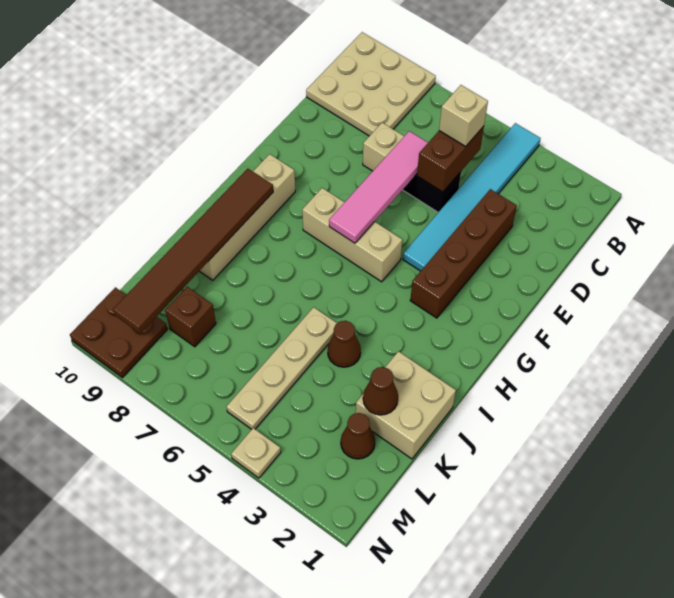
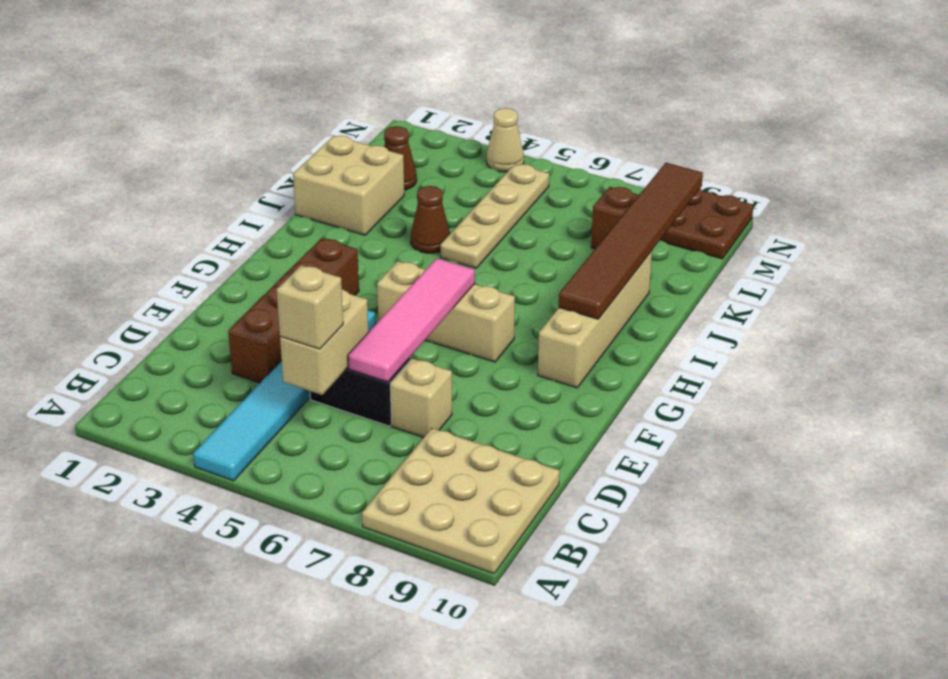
brown 1x2 brick [417,126,484,192] -> tan 1x2 brick [280,289,368,395]
brown 1x1 cone [363,367,398,415] -> none
tan 1x1 plate [231,428,281,478] -> tan 1x1 cone [487,108,524,172]

